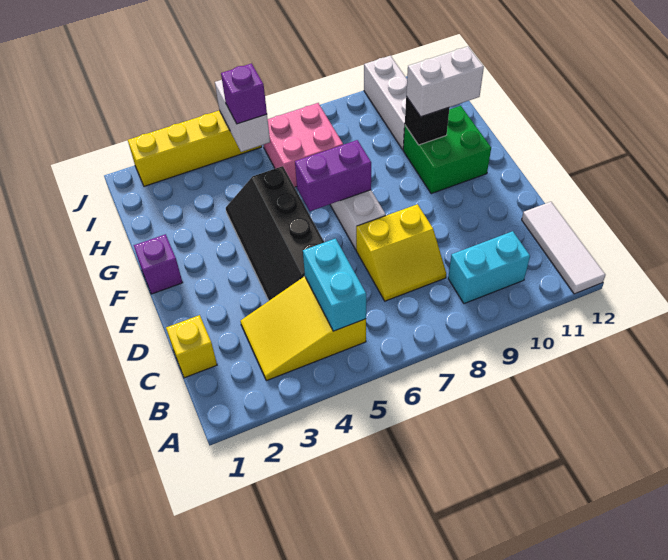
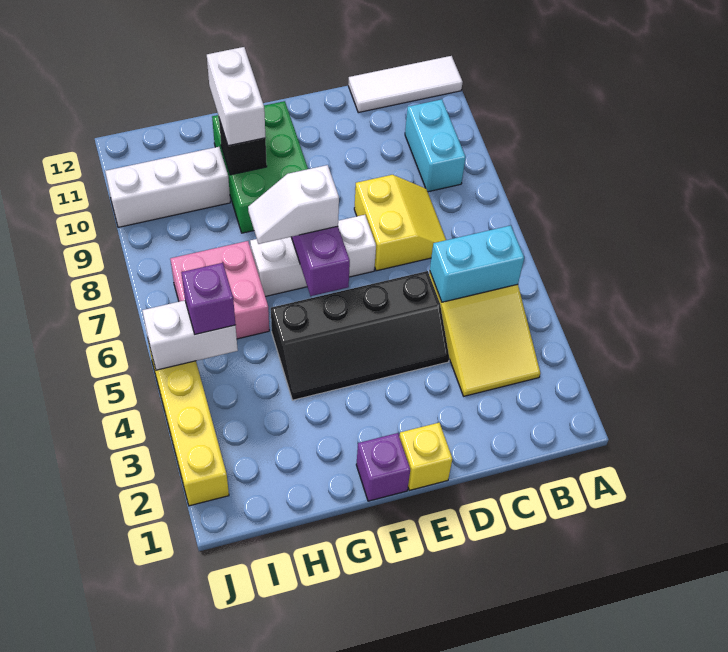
yellow 1x1 brick [166,315,217,378] -> yellow 1x1 brick moved to [399,423,452,490]
none -> white 1x2 slope [248,165,339,244]
green 2x2 brick [403,106,491,194] -> green 2x3 brick [212,101,308,233]

